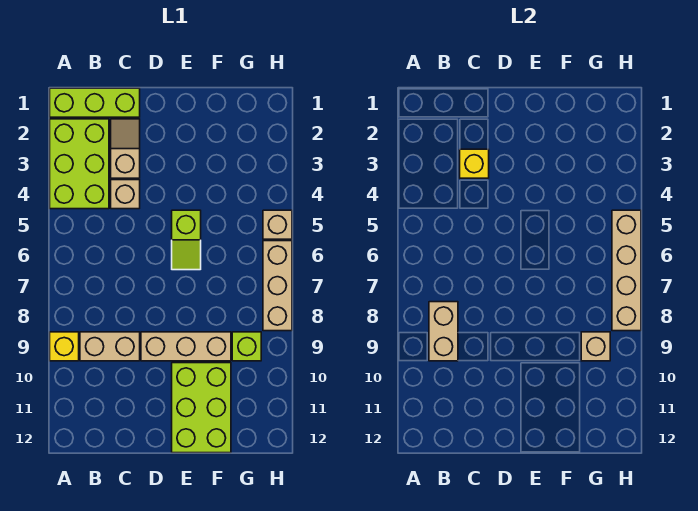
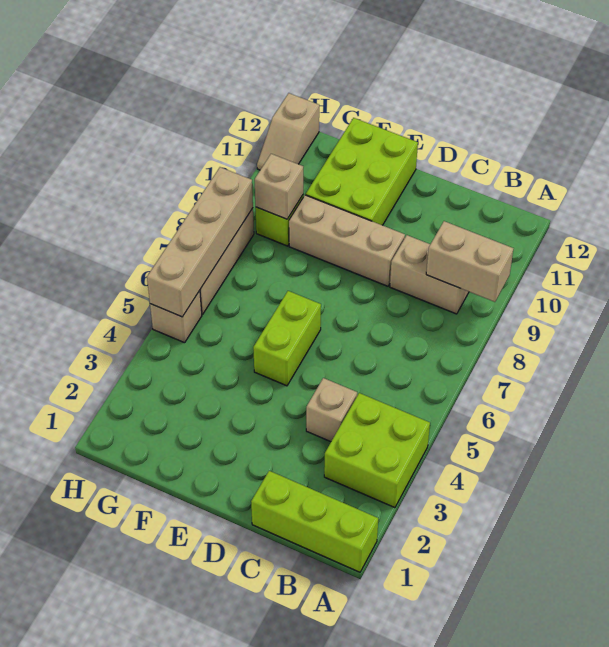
lime 2x3 brick [50,119,109,209] -> lime 2x2 brick [324,393,430,508]
yellow 1x1 brick [50,332,79,361] -> none
tan 1x2 brick [429,302,458,361] -> tan 1x2 brick turned to [426,221,513,302]
tan 1x2 slope [111,119,140,178] -> tan 1x2 slope moved to [257,93,319,170]
yellow 1x1 brick [460,149,489,178] -> none
lime 1x2 slope [172,210,201,270] -> lime 1x2 brick [253,291,321,386]

